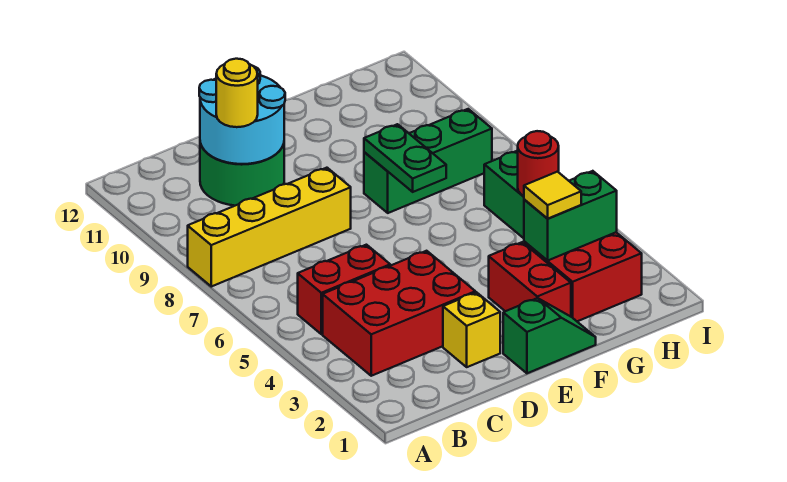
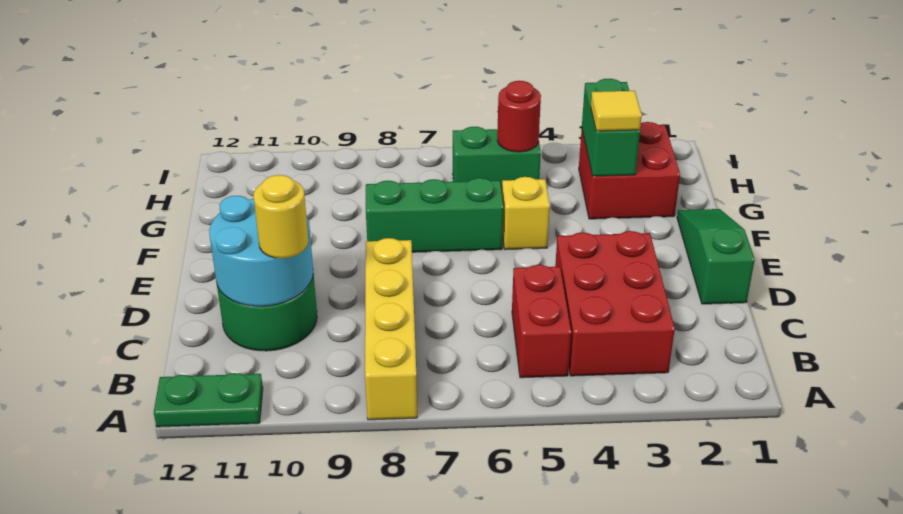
yellow 1x1 brick [443,292,500,367] -> yellow 1x1 brick moved to [502,177,550,250]
green 1x2 slope [503,298,596,373] -> green 1x3 slope [677,209,755,304]
red 1x2 brick [489,242,571,317] -> none
green 1x2 plate [364,124,446,192] -> green 1x2 plate moved to [154,373,263,427]
green 1x3 brick [364,109,492,213] -> green 1x3 brick turned to [366,178,503,252]

